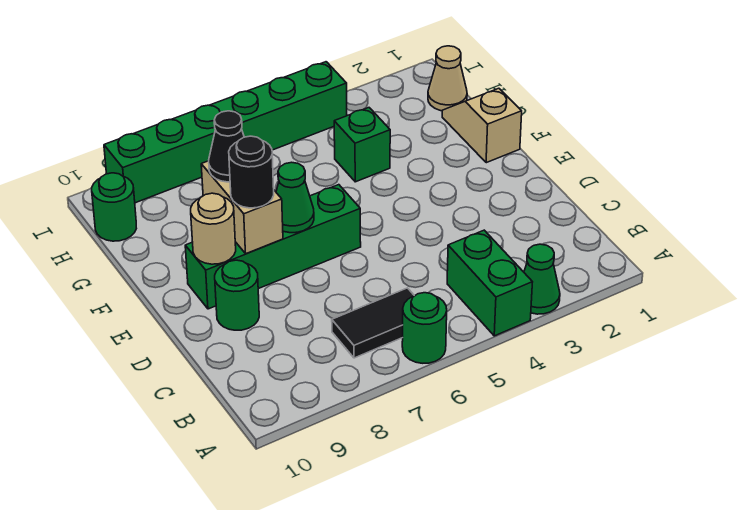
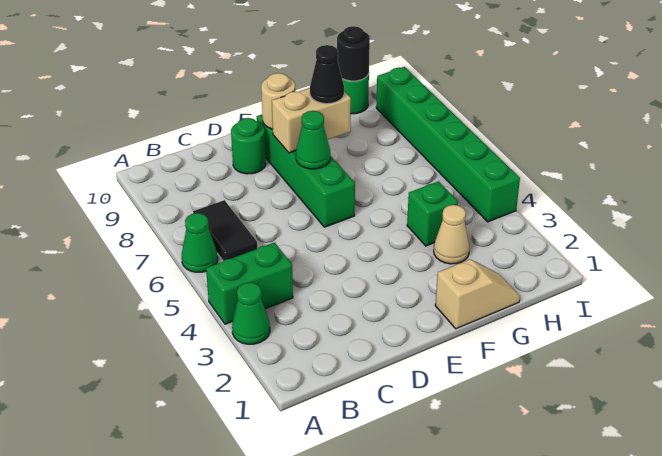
green 1x1 round brick [402,293,447,363] -> green 1x1 cone [182,213,218,272]
black 1x1 round brick [229,136,274,208] -> black 1x1 round brick moved to [337,26,370,81]
tan 1x1 cone [428,46,467,111] -> tan 1x1 cone moved to [434,205,470,264]

